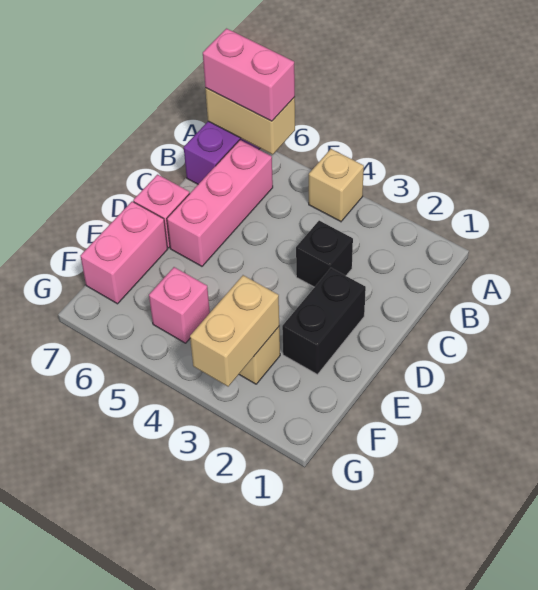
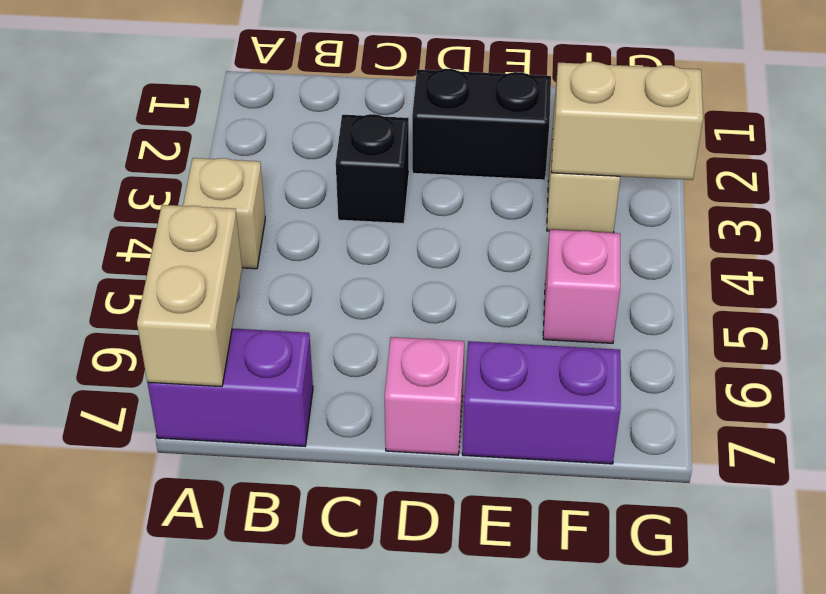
pink 1x2 brick [203,29,295,121] -> none
pink 1x3 brick [167,140,273,266] -> none
pink 1x2 brick [81,201,168,304] -> purple 1x2 brick [462,341,621,464]

